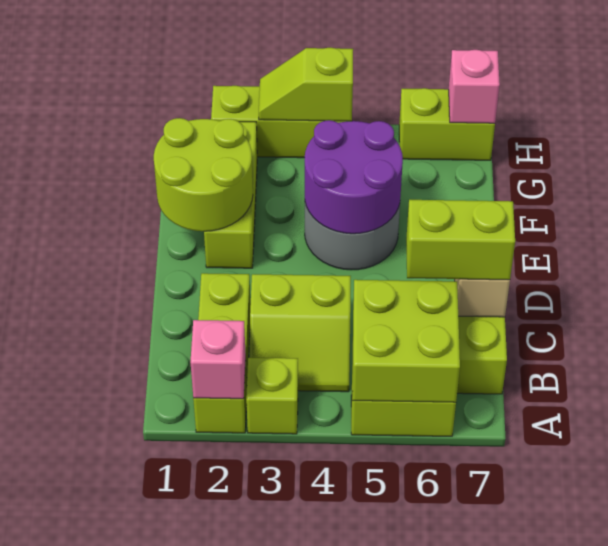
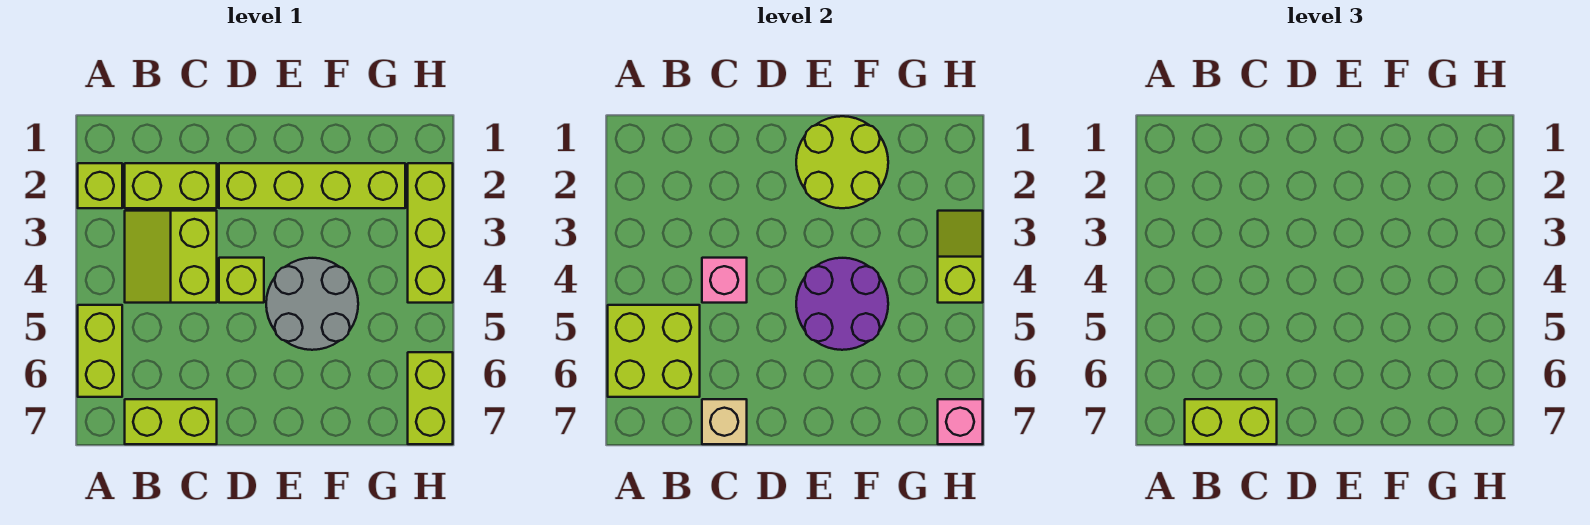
pink 1x1 brick [190,320,246,399] -> pink 1x1 brick moved to [702,258,747,303]
lime 1x1 brick [246,358,298,434] -> lime 1x1 brick moved to [219,258,264,303]
lime 1x2 brick [406,200,515,280] -> lime 1x2 brick turned to [1185,399,1277,444]
lime 1x3 brick [204,122,257,268] -> lime 1x4 brick [219,163,405,208]

